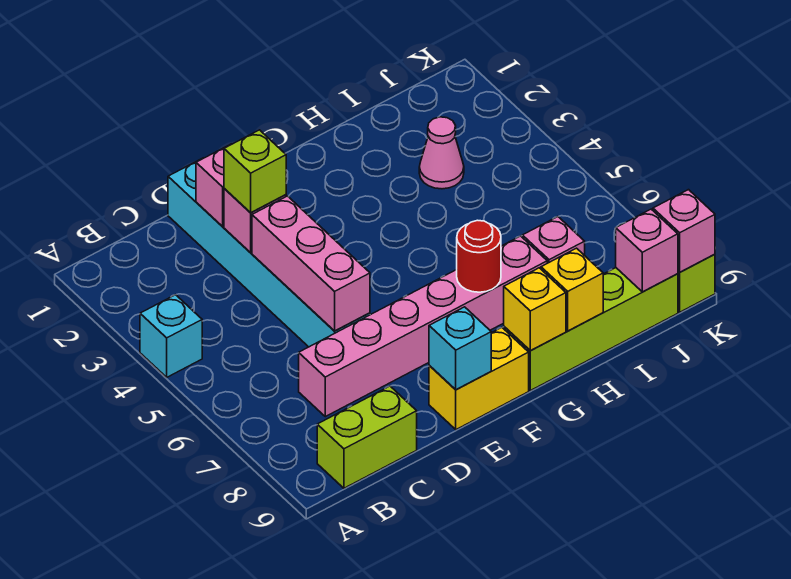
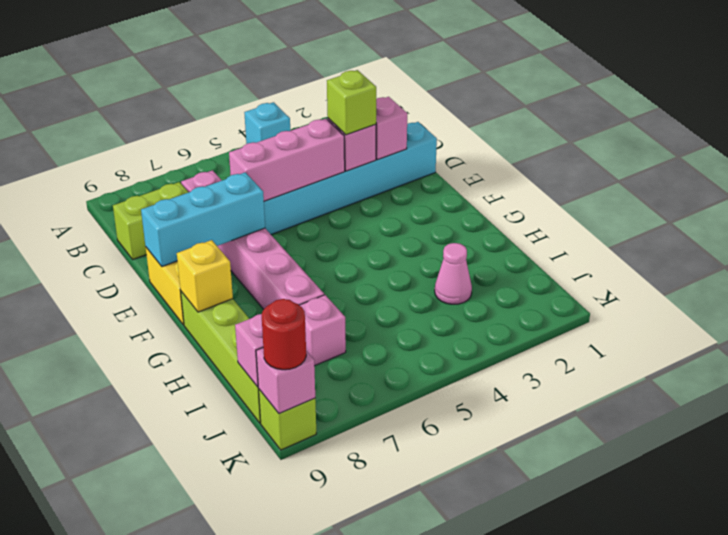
lime 1x2 brick [317,386,417,488] -> lime 1x2 brick turned to [113,182,188,259]
cyan 1x1 brick [429,307,491,390] -> cyan 1x3 brick [141,172,265,267]
red 1x1 round brick [457,220,501,292] -> red 1x1 round brick moved to [262,299,306,370]
yellow 1x1 brick [541,248,603,331] -> none

